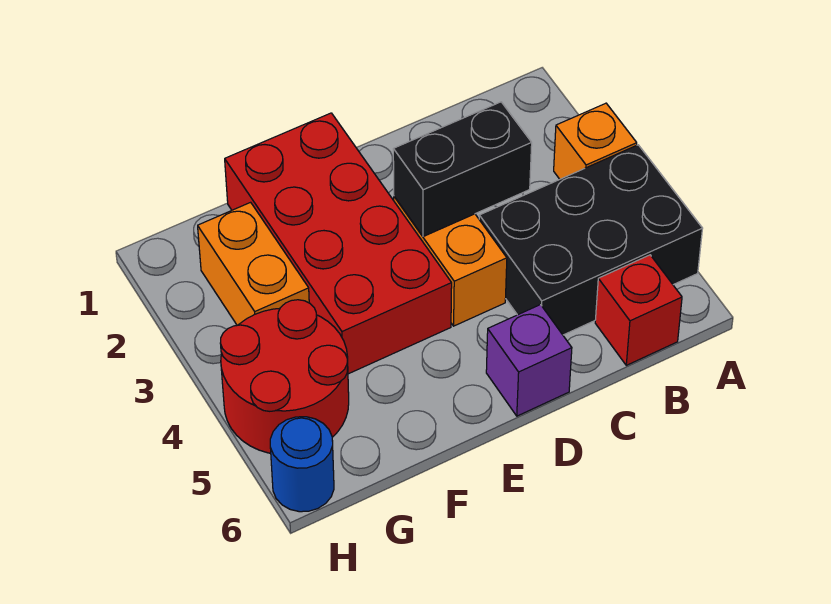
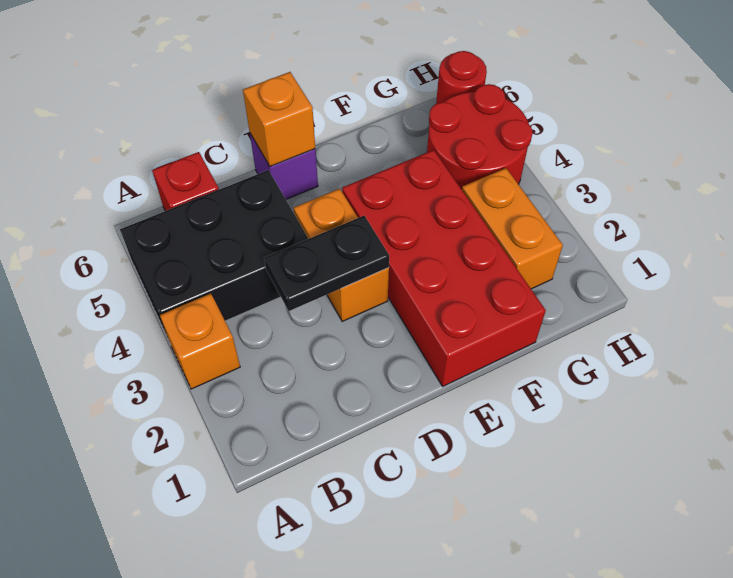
black 1x2 brick [393,102,532,237] -> black 1x2 plate [264,216,389,311]
none -> orange 1x1 brick [243,72,315,166]
blue 1x1 round brick [270,417,334,512] -> red 1x1 round brick [436,51,487,104]

